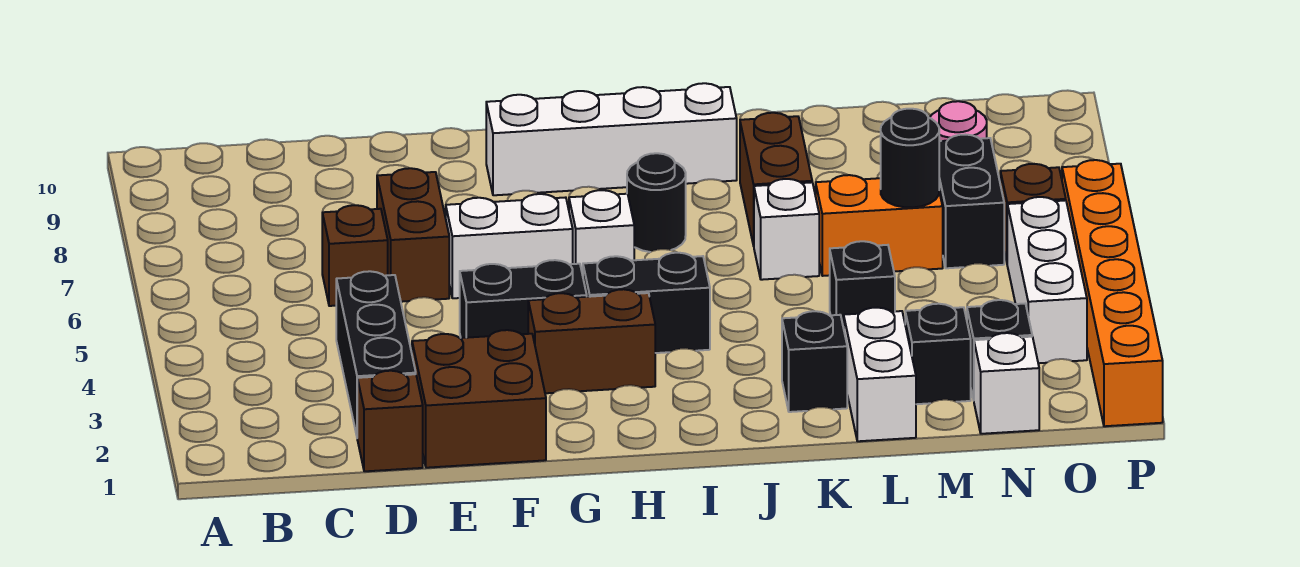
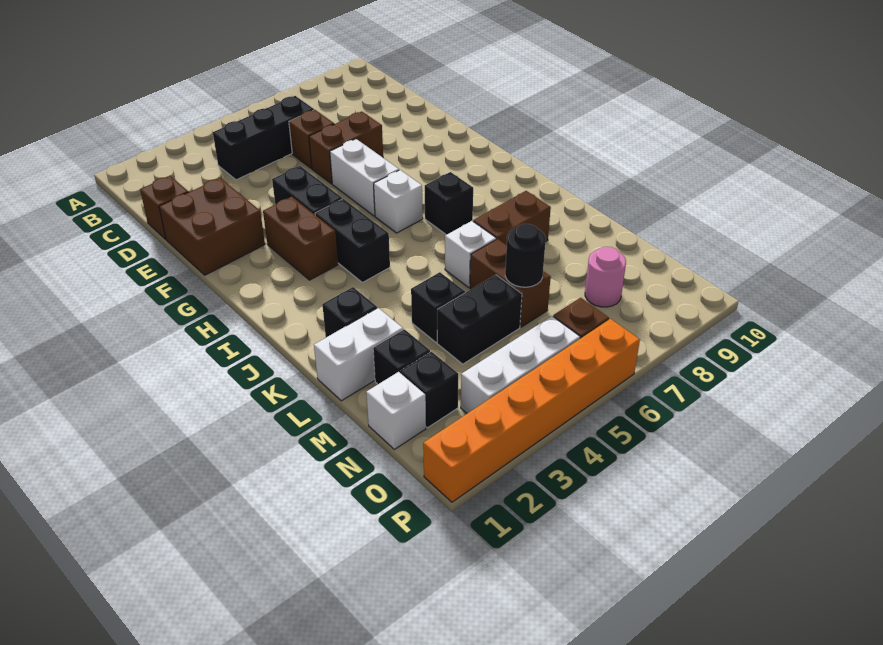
black 1x3 brick [336,271,416,435] -> black 1x3 brick moved to [213,96,314,180]
white 1x4 brick [486,83,737,195] -> none
black 1x1 round brick [627,153,686,252] -> black 1x1 brick [425,172,473,235]
orange 1x2 brick [816,175,943,276] -> brown 1x2 brick [470,239,551,327]
black 1x2 brick [939,135,1004,268] -> black 1x2 brick moved to [437,275,522,364]

